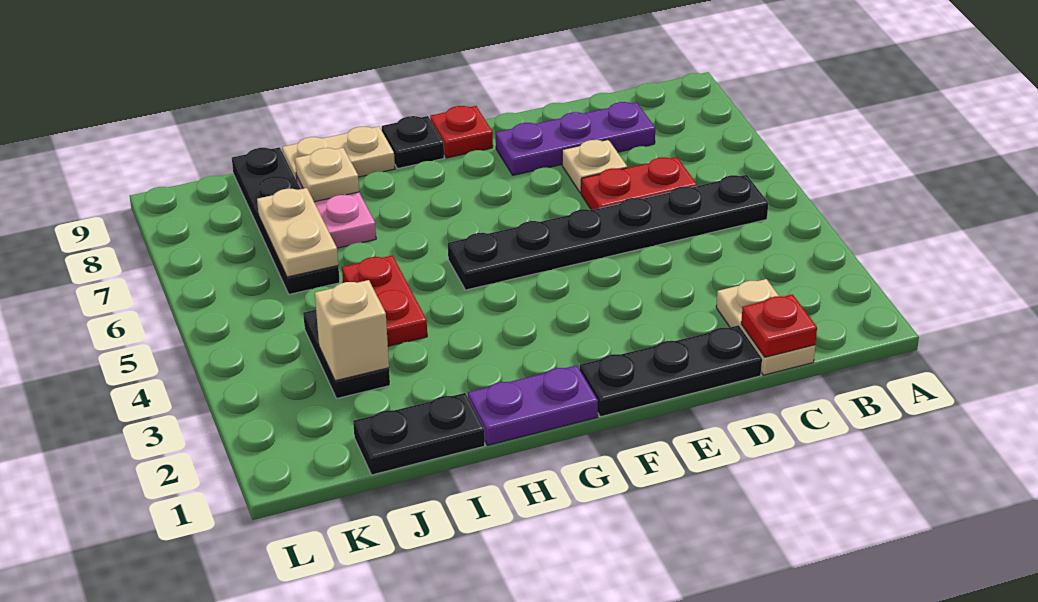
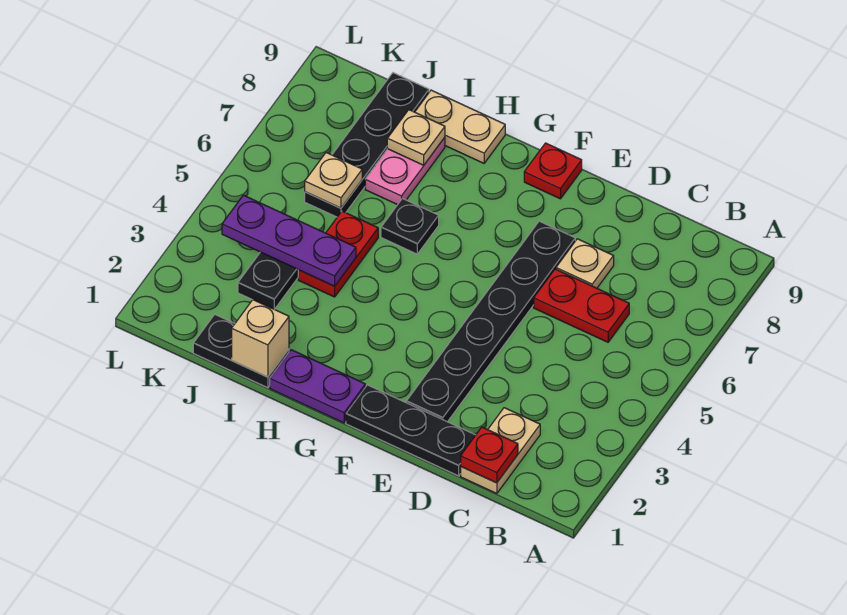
black 1x6 plate [448,175,768,290] -> black 1x6 plate turned to [406,221,575,422]
purple 1x3 plate [496,102,655,175] -> purple 1x3 plate moved to [222,195,356,286]
black 1x1 plate [382,116,444,169] -> black 1x1 plate moved to [381,199,439,254]
tan 1x1 brick [315,280,389,381] -> tan 1x1 brick moved to [232,300,289,377]
tan 1x2 plate [257,188,338,277] -> tan 1x1 plate [305,153,362,208]

